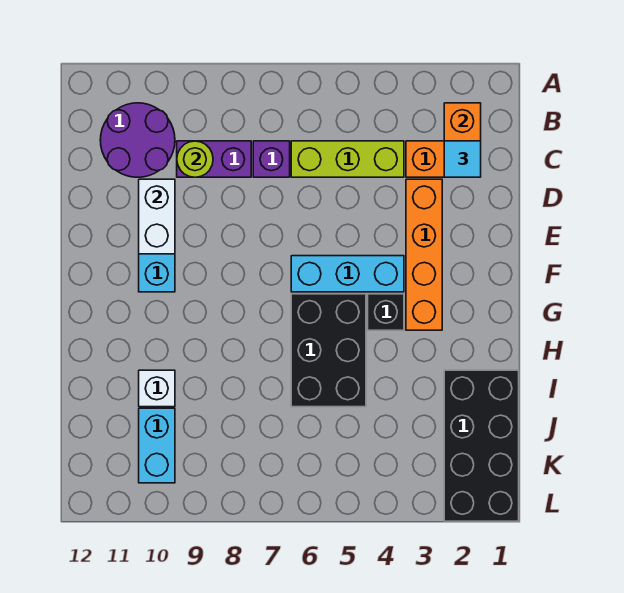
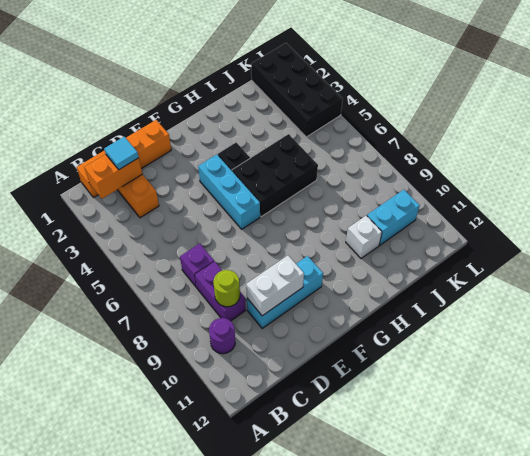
purple 2x2 round brick [100,103,175,177] -> purple 1x1 round brick [209,318,235,354]
lime 1x3 brick [291,141,404,177] -> none
orange 1x4 brick [406,179,442,330] -> orange 1x4 brick moved to [77,120,171,198]
black 2x4 brick [444,370,519,521] -> black 2x4 brick turned to [251,43,343,137]

